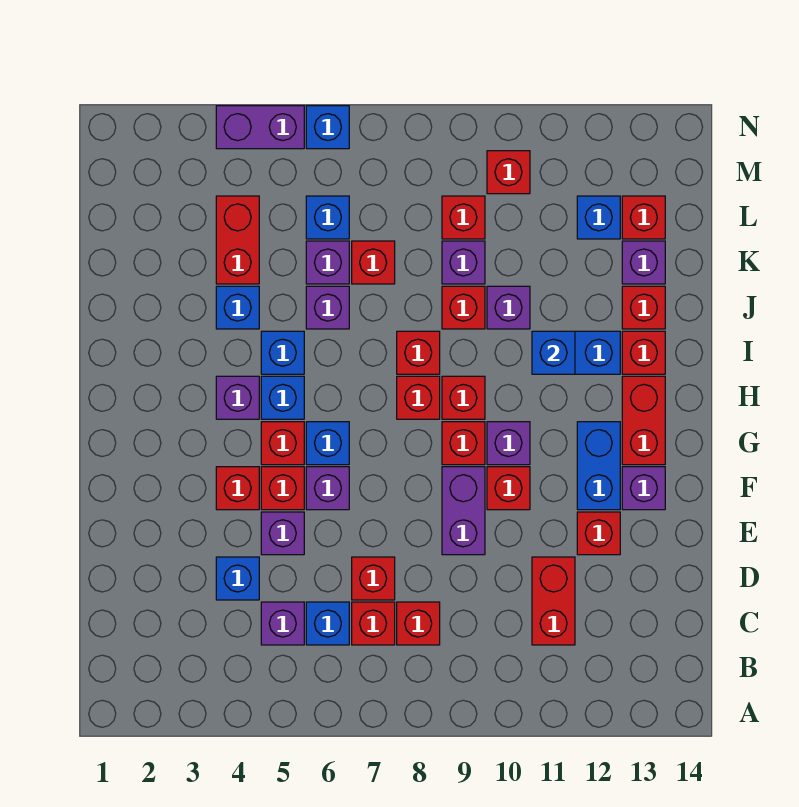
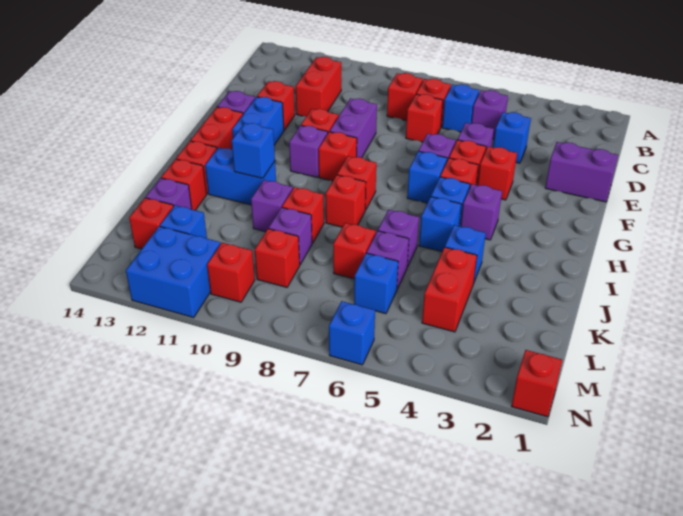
red 1x1 brick [442,376,485,419] -> red 1x1 brick moved to [512,350,562,417]
none -> blue 2x2 brick [126,226,220,318]
purple 1x2 brick [216,106,304,149] -> purple 1x2 brick moved to [545,142,618,202]

